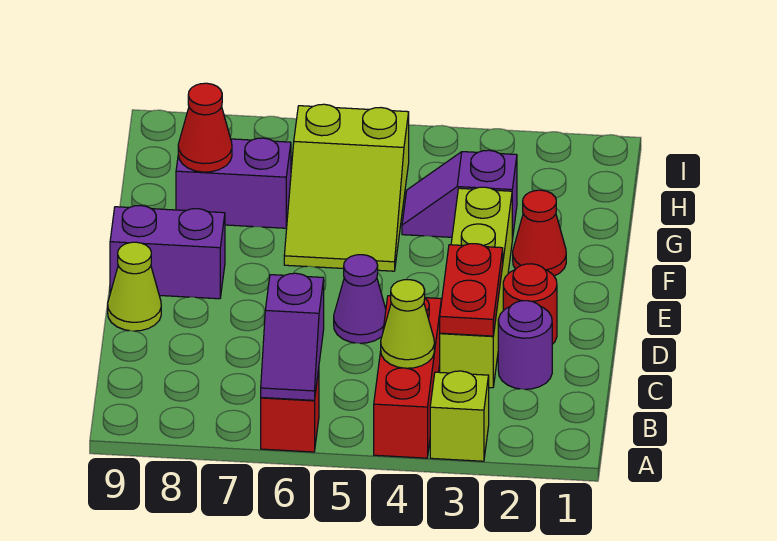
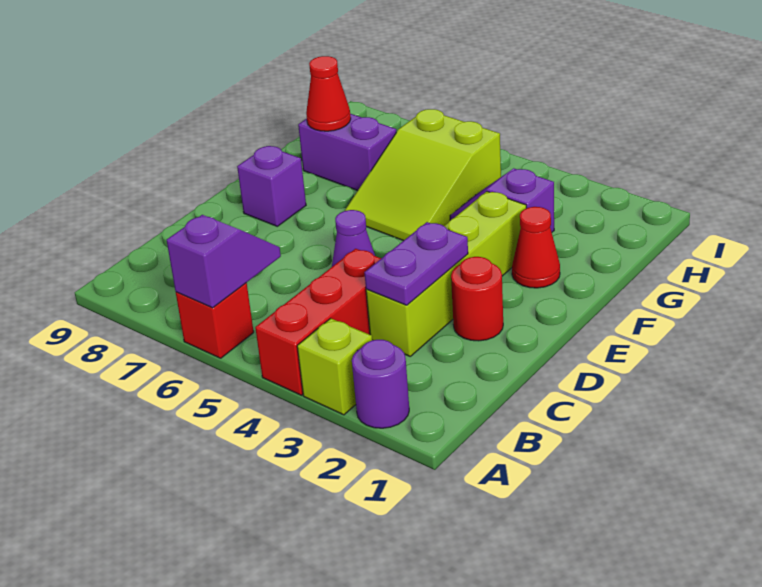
purple 1x2 slope [261,273,324,400] -> purple 1x2 slope turned to [167,215,281,308]
lime 1x1 cone [381,280,434,368] -> none
purple 1x1 round brick [498,301,552,389] -> purple 1x1 round brick moved to [352,340,409,428]
red 1x2 plate [440,244,503,336] -> purple 1x2 plate [364,222,468,305]
lime 1x1 cone [108,242,161,331] -> none
purple 1x2 brick [110,205,225,299] -> purple 1x1 brick [237,146,306,226]

